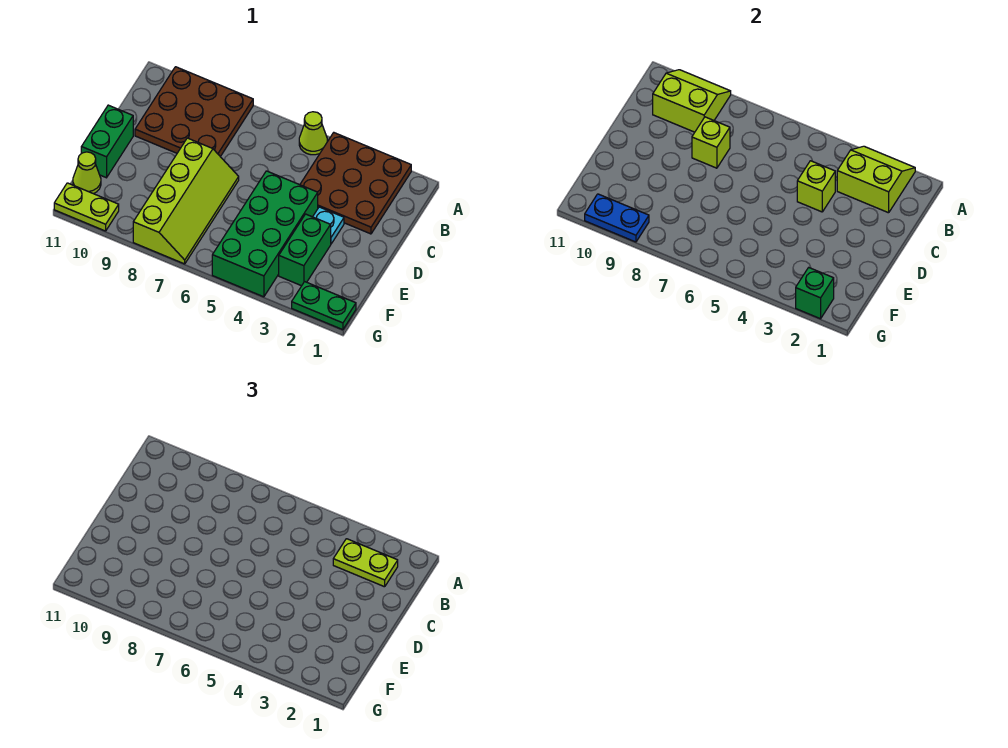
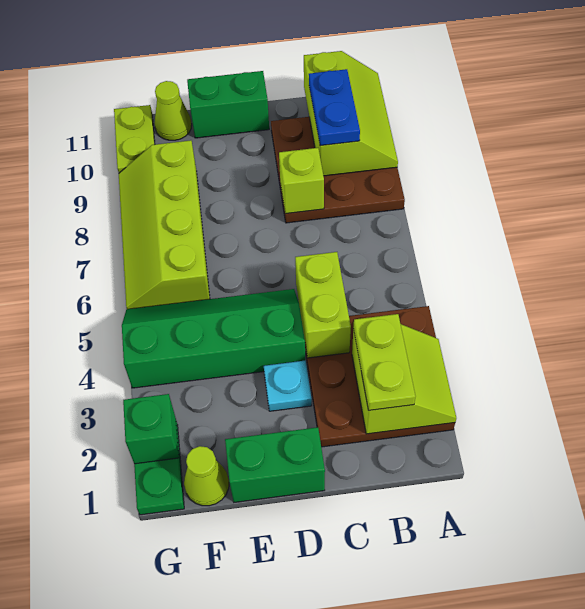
lime 1x1 cone [299,112,327,155] -> lime 1x1 cone moved to [184,446,229,506]
lime 2x2 slope [653,70,731,132] -> lime 2x3 slope [304,51,398,176]
lime 1x1 brick [797,161,835,212] -> lime 1x2 brick [295,252,351,358]
green 2x4 brick [212,171,318,297] -> green 2x4 slope [122,289,305,388]
lime 2x4 slope [133,138,239,264] -> lime 2x4 slope turned to [119,140,210,309]
green 1x2 brick [279,214,331,286] -> green 1x2 brick moved to [225,427,325,502]
blue 1x2 plate [585,194,649,242] -> blue 1x2 plate moved to [309,69,360,146]

